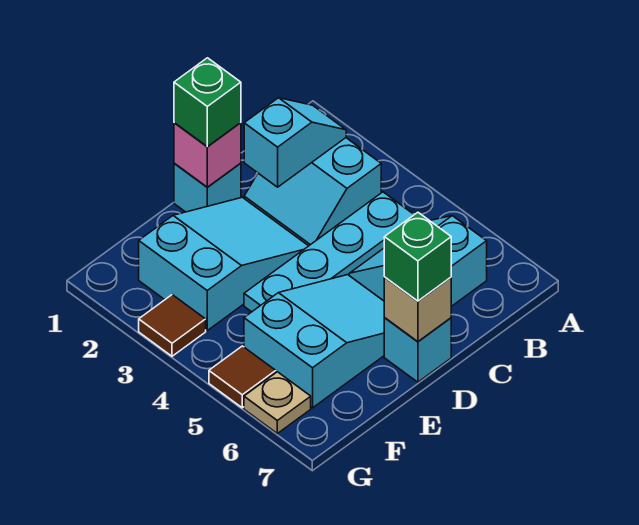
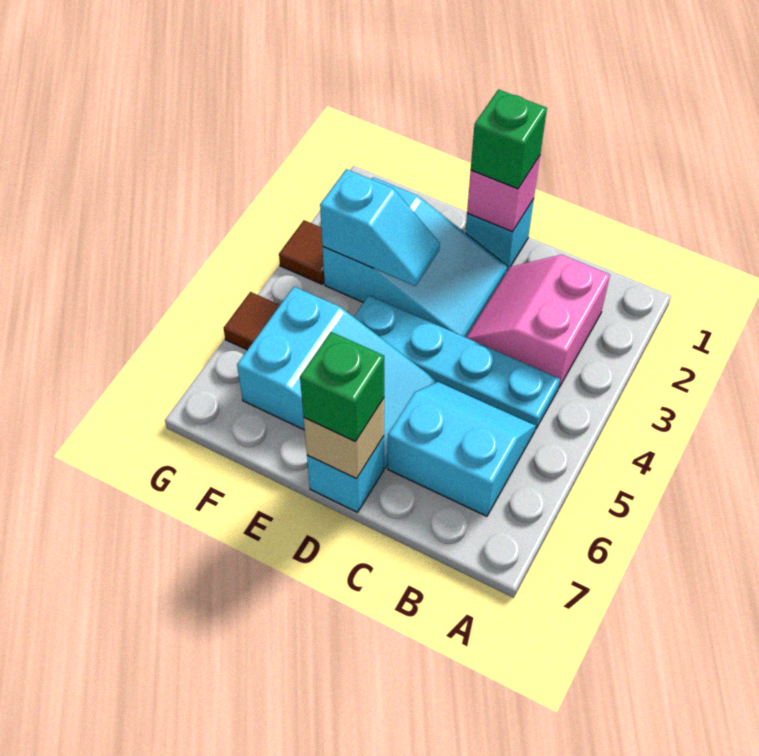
cyan 2x2 slope [244,138,381,246] -> pink 2x2 slope [466,255,610,388]
cyan 1x2 slope [244,98,346,187] -> cyan 1x2 slope moved to [320,169,440,286]
tan 1x1 plate [244,372,311,433] -> none

